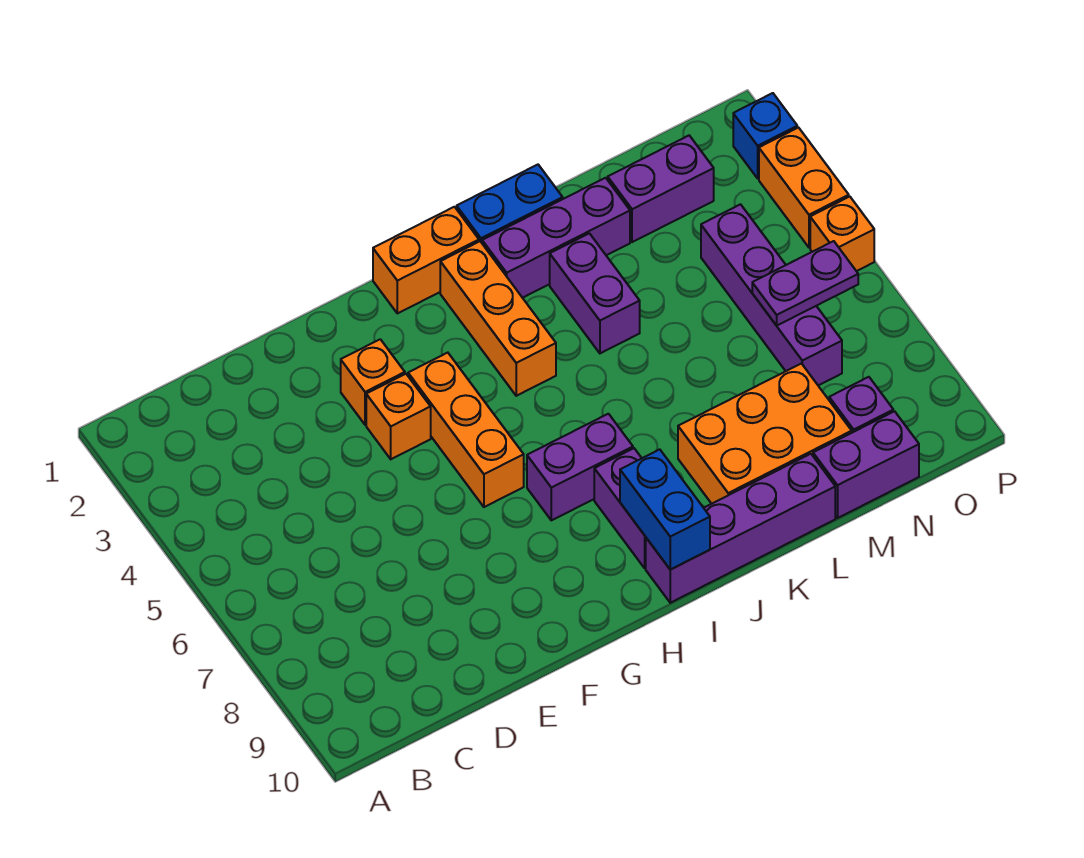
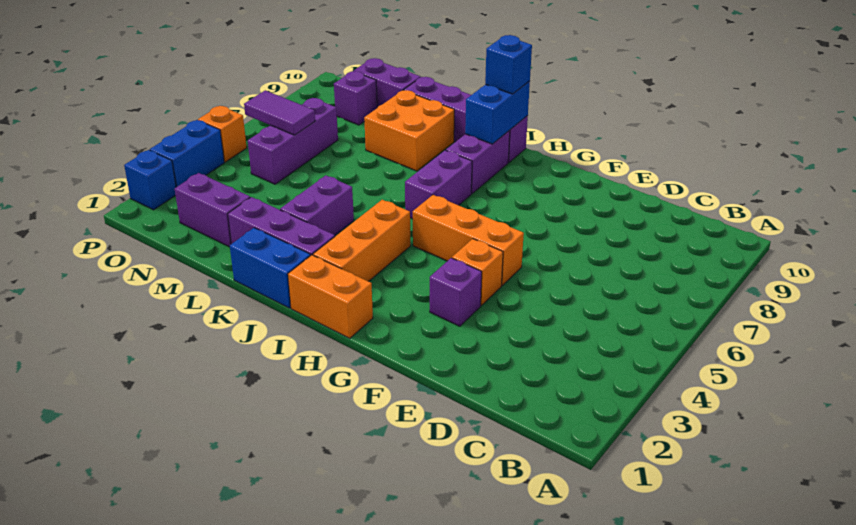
orange 1x1 brick [341,339,405,425] -> purple 1x1 brick [430,258,482,326]
orange 1x3 brick [408,353,524,507] -> orange 1x3 brick turned to [413,195,524,285]
purple 1x2 brick [527,414,633,520] -> purple 1x2 brick turned to [405,150,472,219]
none -> blue 1x1 brick [485,35,532,94]
orange 2x3 brick [678,364,852,504] -> orange 2x2 brick [364,90,454,171]
purple 1x4 brick [701,204,842,385] -> purple 1x3 brick [248,98,338,184]
purple 1x2 plate [752,241,858,326] -> purple 1x2 tile [244,90,315,135]
orange 1x2 brick [759,128,849,248] -> blue 1x2 brick [150,120,224,187]

